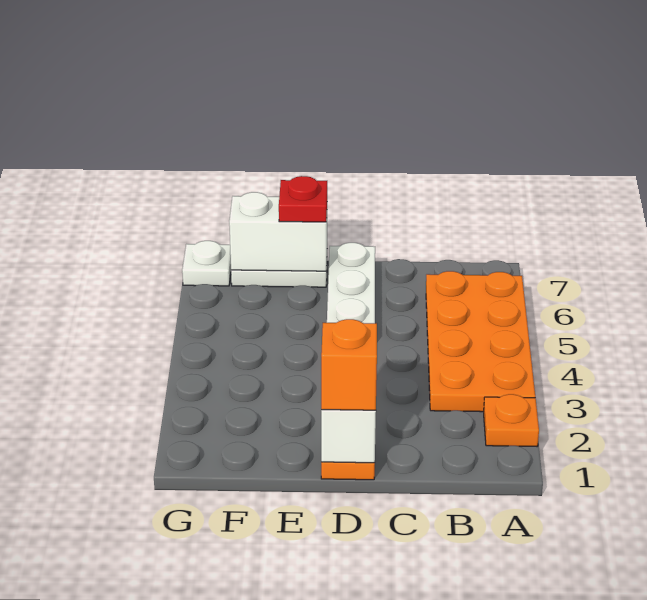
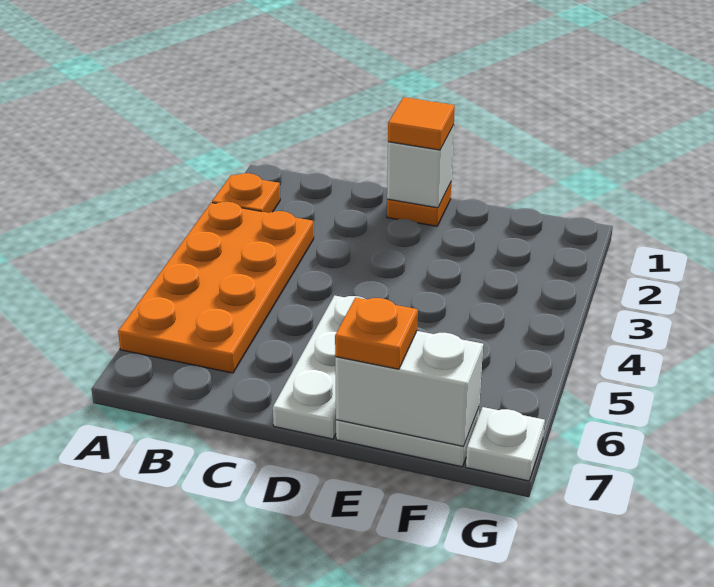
orange 1x1 brick [321,319,377,410] -> orange 1x1 tile [388,97,455,150]
red 1x1 plate [279,176,327,222] -> orange 1x1 plate [335,297,418,369]

